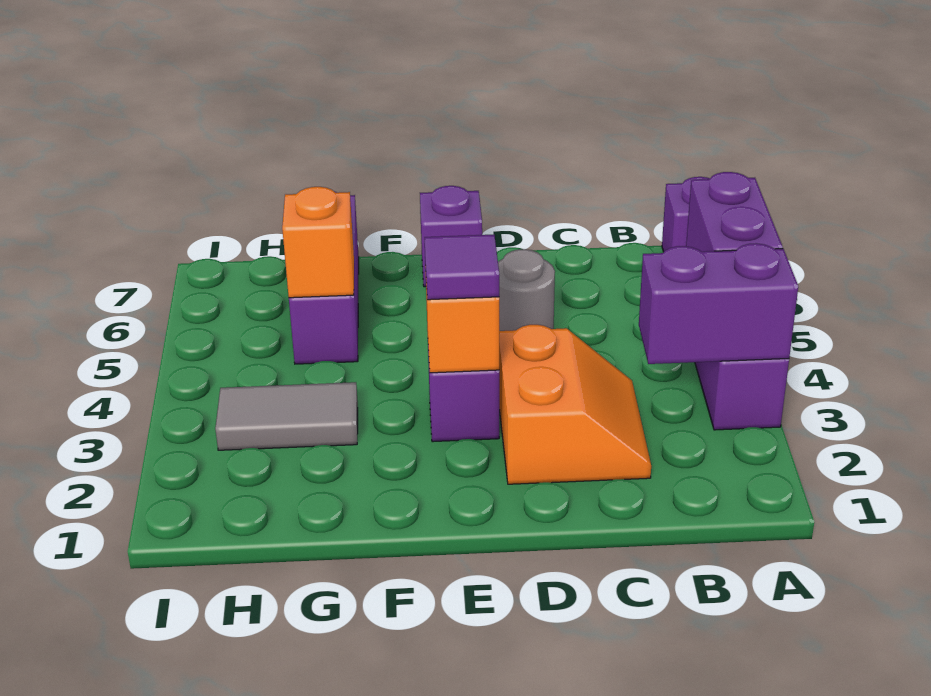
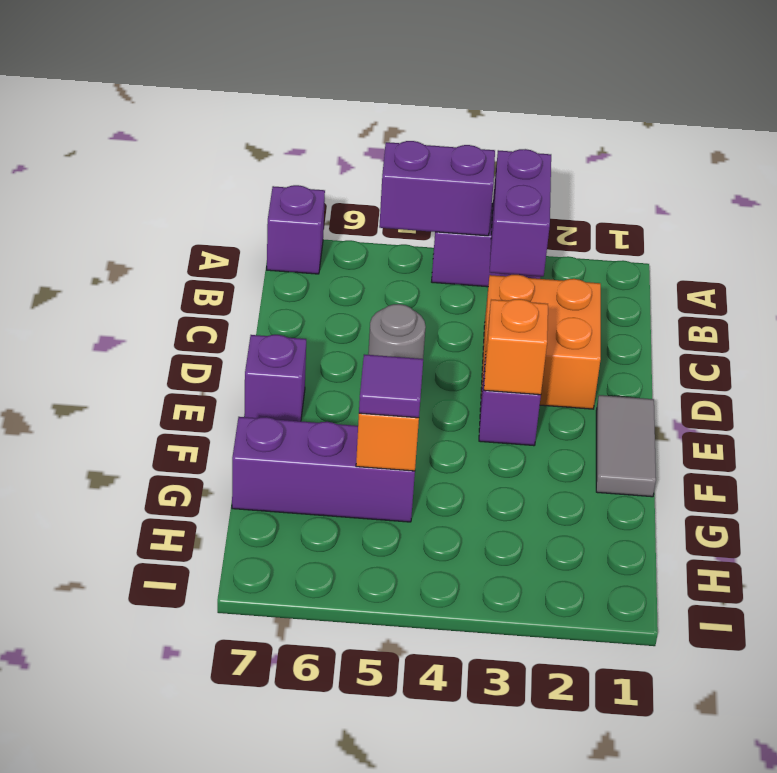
orange 2x2 slope [499,325,651,484] -> orange 2x2 brick [481,275,601,409]
purple 1x1 tile [425,235,499,300] -> purple 1x1 tile moved to [359,354,423,418]
grey 1x2 tile [215,382,358,450] -> grey 1x2 tile moved to [596,395,656,497]

